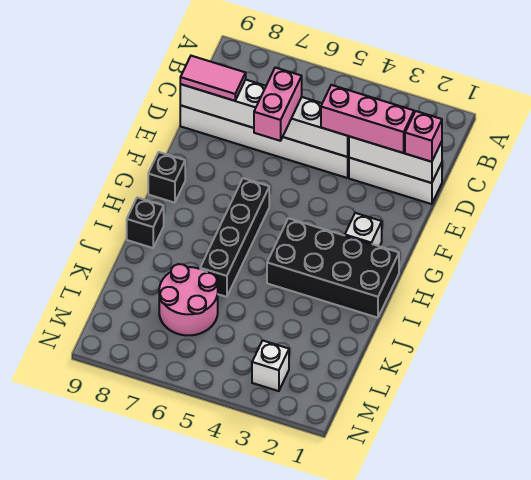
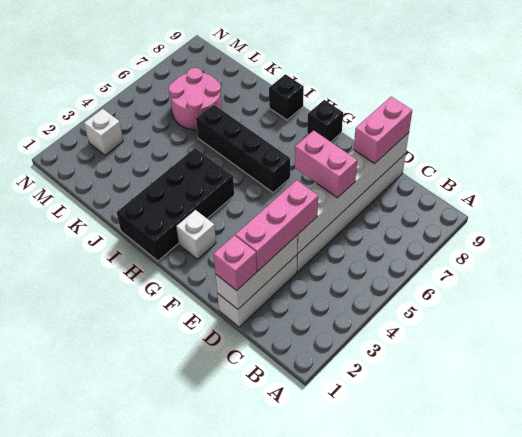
pink 1x2 tile [180,56,246,101] -> pink 1x2 brick [354,97,412,164]

